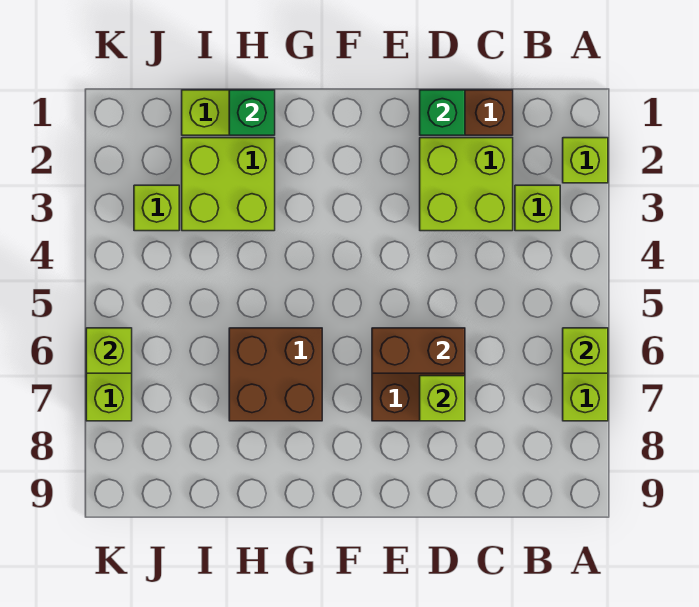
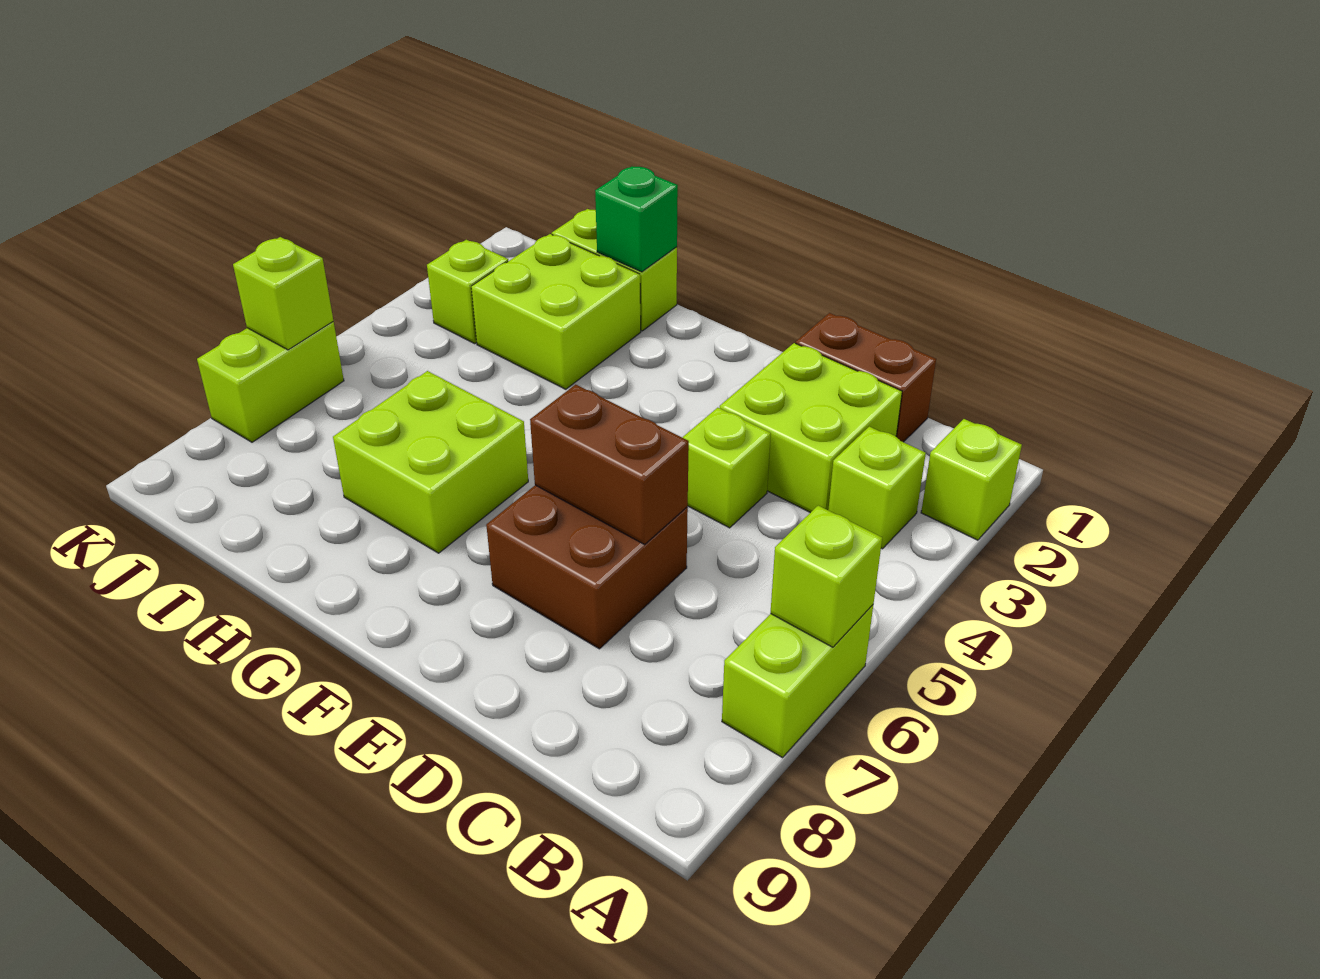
green 1x1 brick [420,90,465,135] -> none
lime 1x1 brick [420,376,465,421] -> lime 1x1 brick moved to [682,408,771,528]
brown 2x2 brick [229,328,322,421] -> lime 2x2 brick [333,371,528,553]

